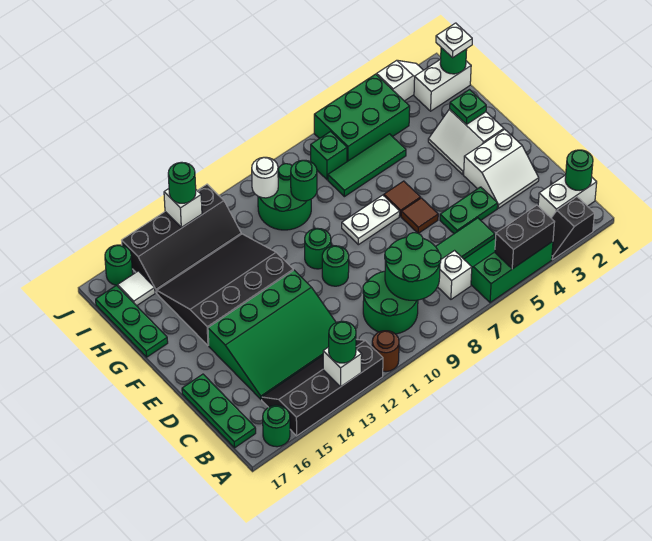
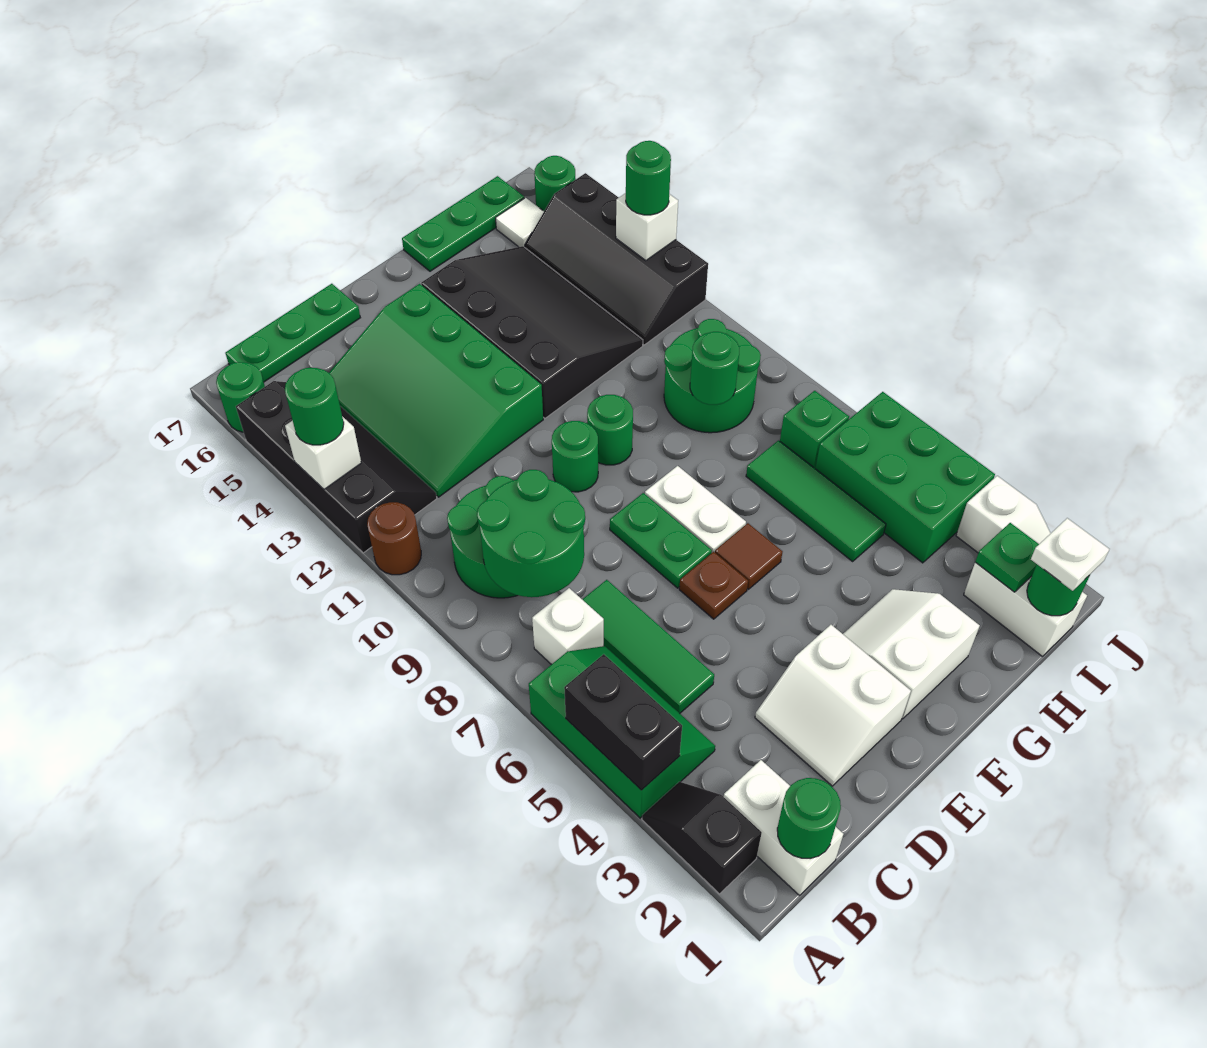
green 1x2 plate [440,187,498,234] -> green 1x2 plate moved to [610,493,712,588]
brown 1x1 tile [401,198,438,233] -> brown 1x1 plate [679,552,748,619]
green 1x1 plate [450,90,486,124] -> green 1x1 plate moved to [975,523,1039,592]
white 1x1 round brick [252,157,278,198] -> none

